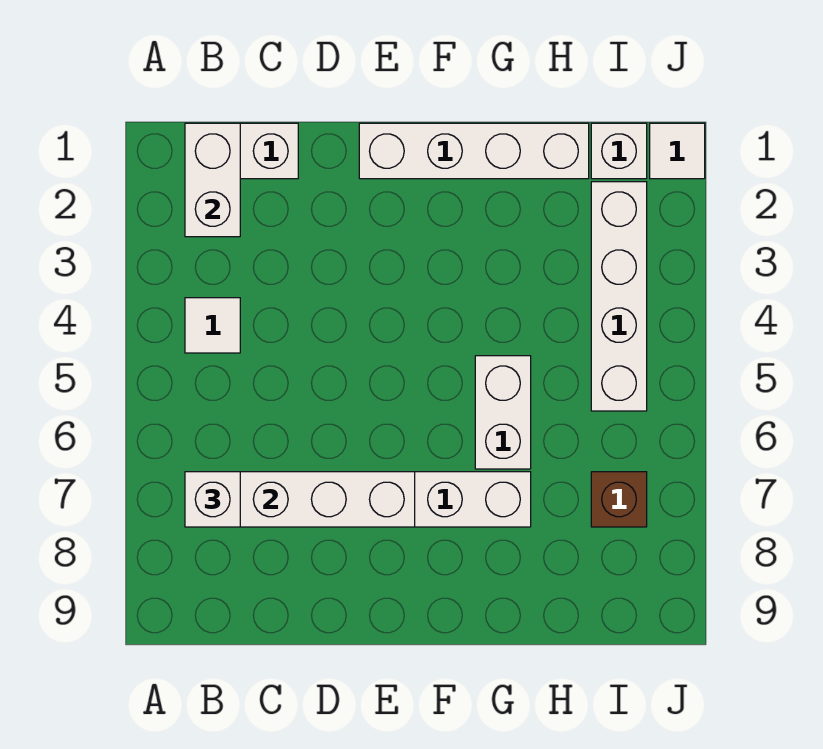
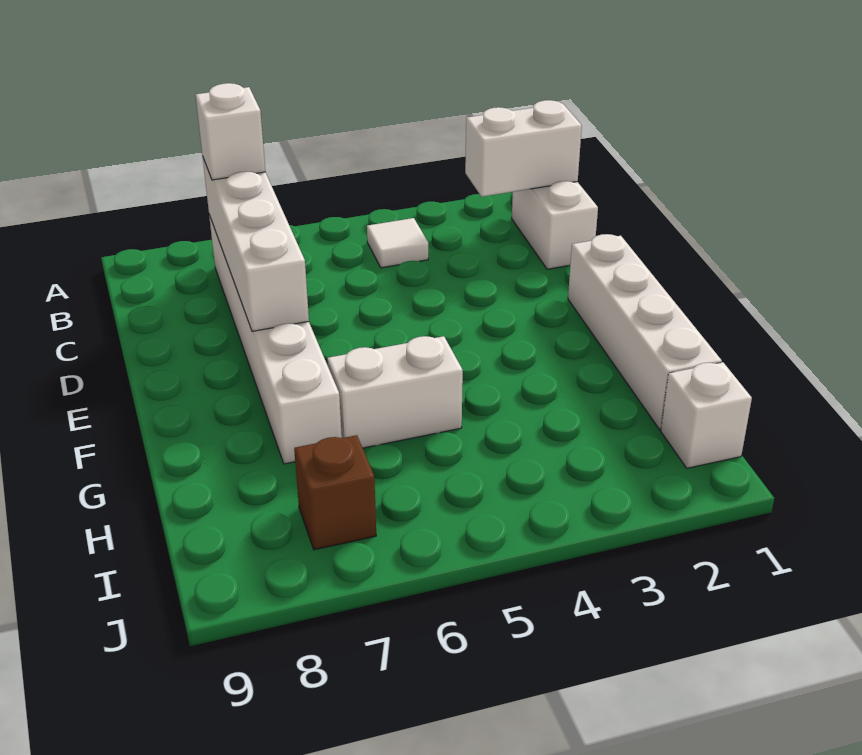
white 1x4 brick [591,182,647,411] -> none
white 1x1 tile [650,123,705,179] -> none

